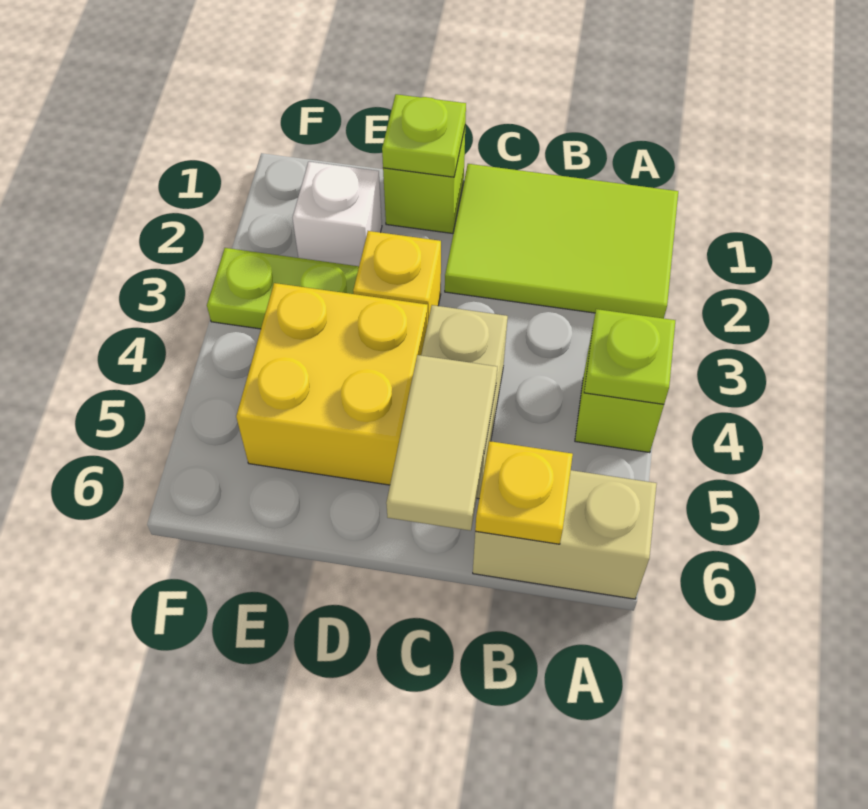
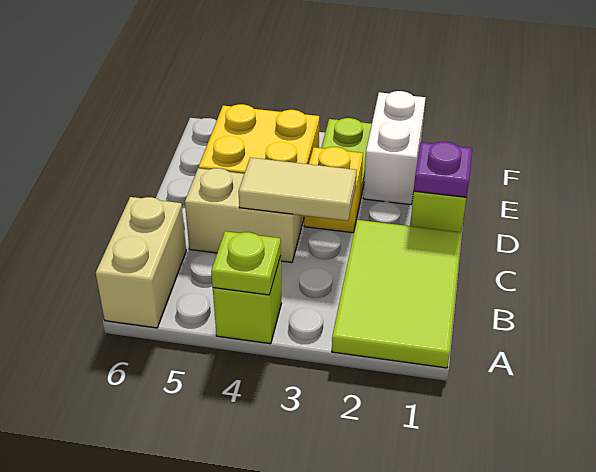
yellow 1x1 plate [475,441,573,544] -> none
tan 1x2 tile [386,355,497,531] -> tan 1x2 tile moved to [238,158,357,221]
lime 1x1 plate [382,94,466,177] -> purple 1x1 plate [414,142,472,197]
white 1x1 brick [293,162,382,266] -> white 1x2 brick [363,91,426,205]

